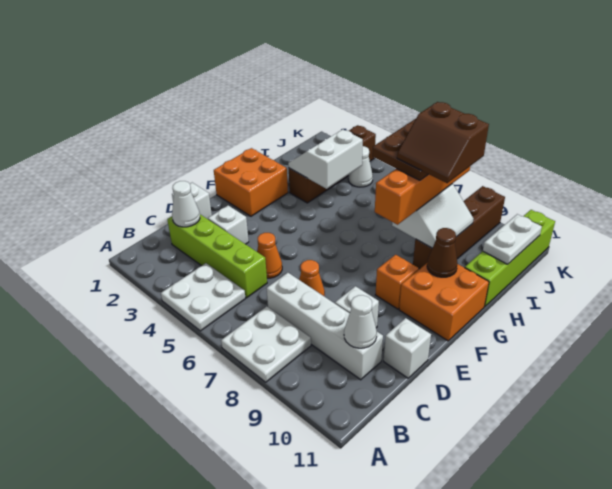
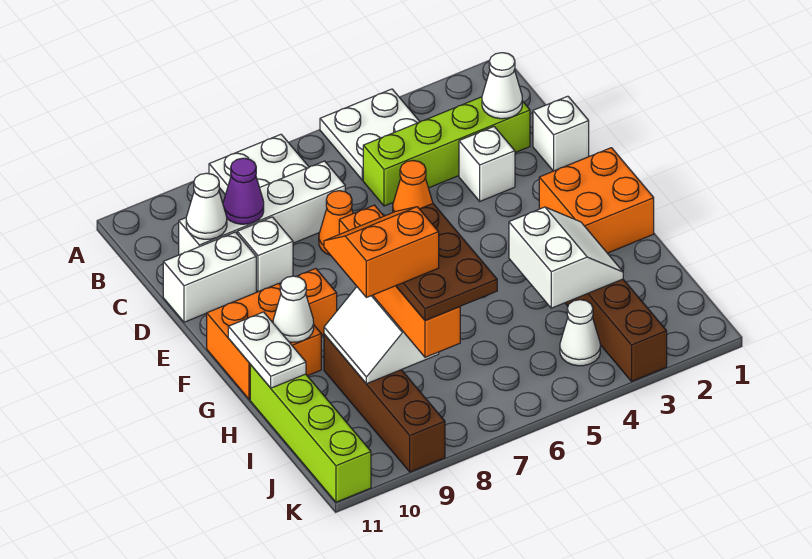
none -> purple 1x1 cone [223,158,264,224]
white 1x1 brick [384,318,431,378] -> white 1x2 brick [163,232,256,322]
brown 1x1 cone [427,228,458,277] -> white 1x1 cone [273,276,314,342]
brown 2x2 slope [397,102,489,183] -> orange 2x2 slope [324,207,439,298]
white 1x2 plate [483,214,542,264] -> white 1x2 plate moved to [228,312,306,388]

